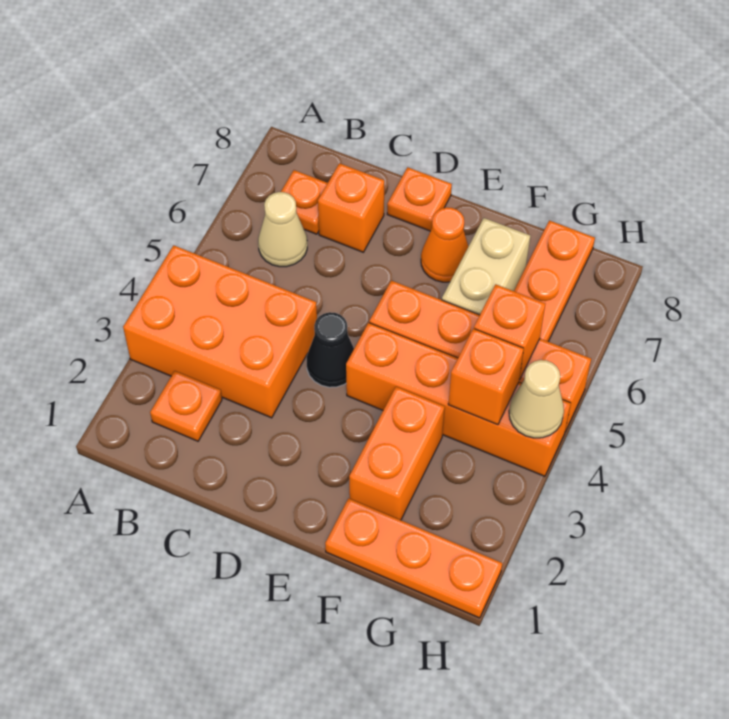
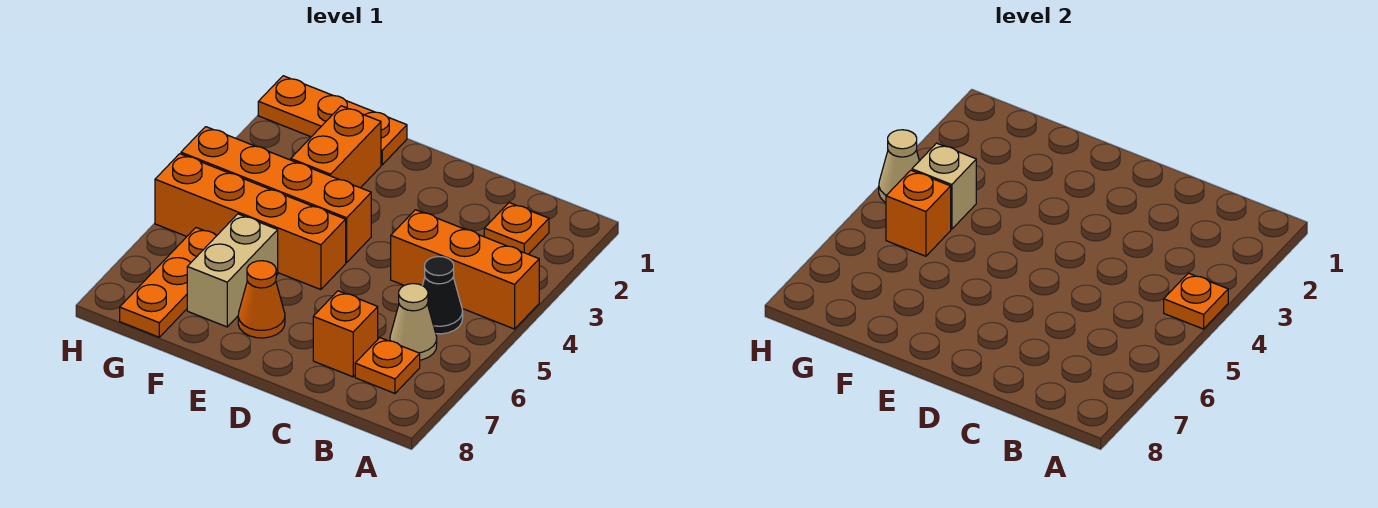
orange 2x3 brick [123,245,317,418] -> orange 1x3 brick [391,210,539,329]
black 1x1 cone [307,312,354,387] -> black 1x1 cone moved to [422,257,463,334]
orange 1x1 plate [387,167,452,231] -> orange 1x1 plate moved to [1164,273,1228,329]
orange 1x1 brick [448,329,524,425] -> tan 1x1 brick [912,143,976,229]

